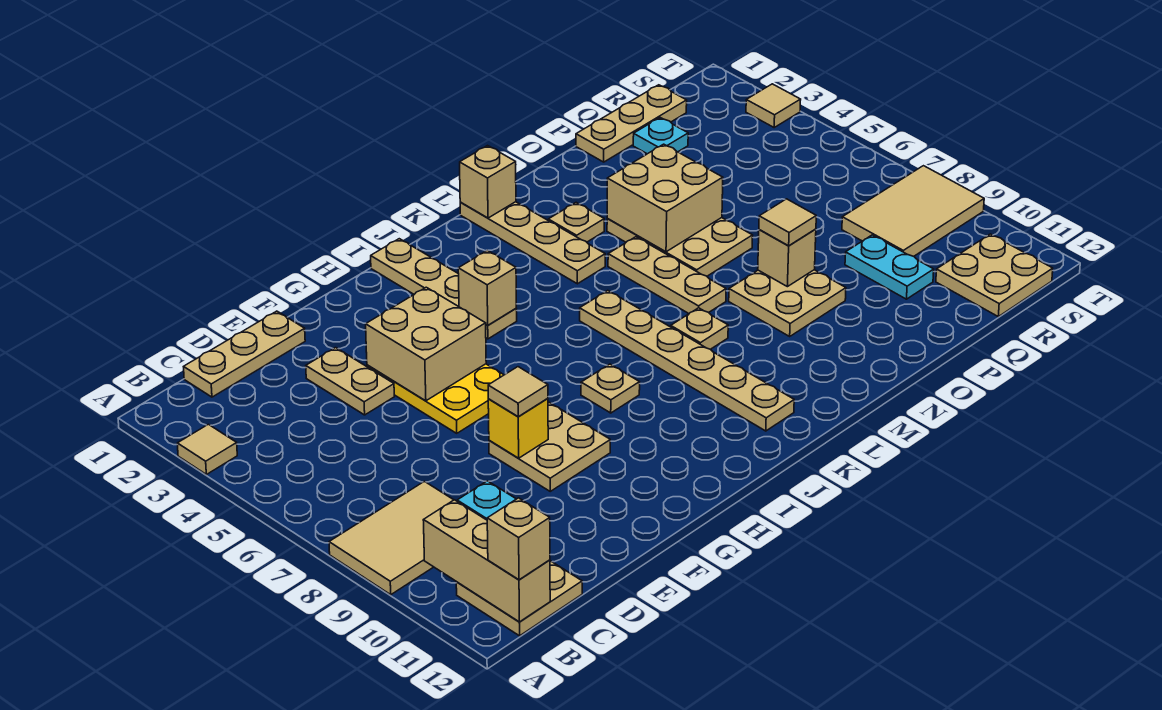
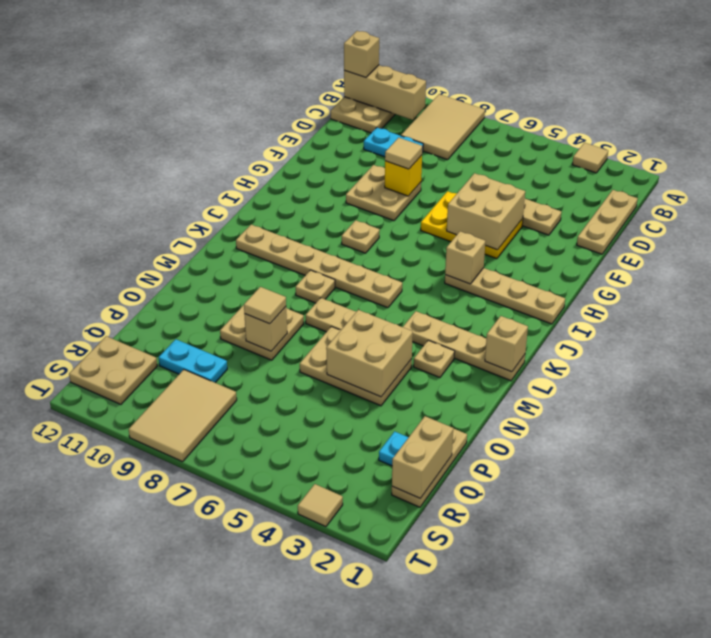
none -> tan 1x2 brick [392,416,453,498]

